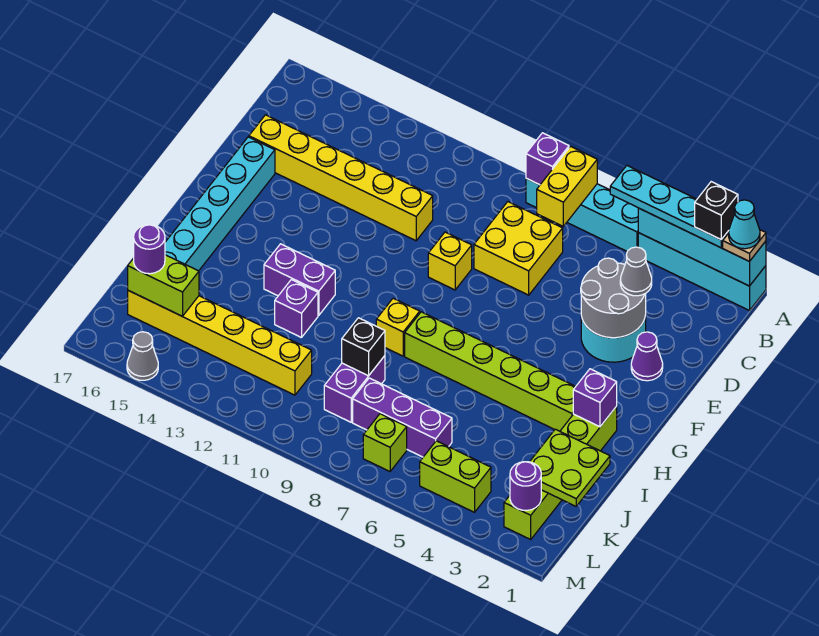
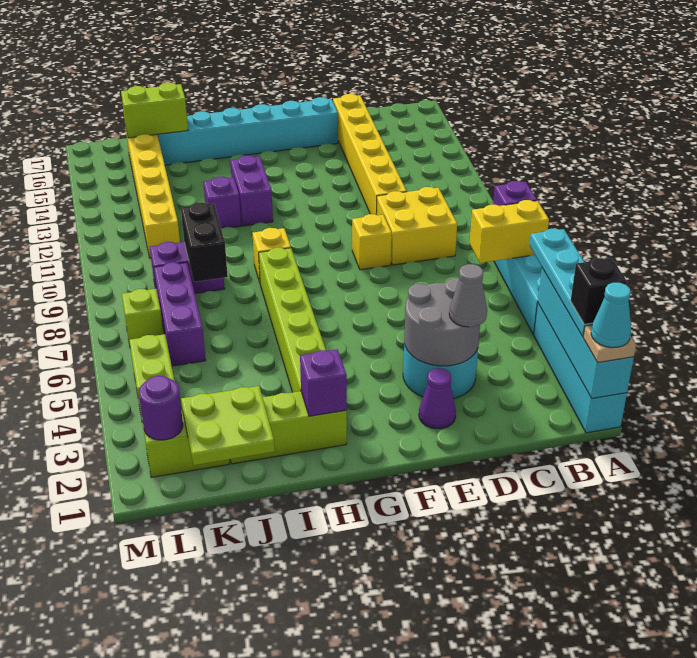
yellow 2x2 brick [474,202,563,295] -> yellow 2x2 brick moved to [376,187,457,265]
black 1x1 brick [342,318,385,376] -> black 1x2 brick [181,203,228,282]
lime 1x2 brick [128,255,199,316] -> lime 1x2 brick turned to [121,83,188,138]
purple 1x1 round brick [134,225,165,274] -> none
grey 1x1 cone [127,332,158,380] -> none

